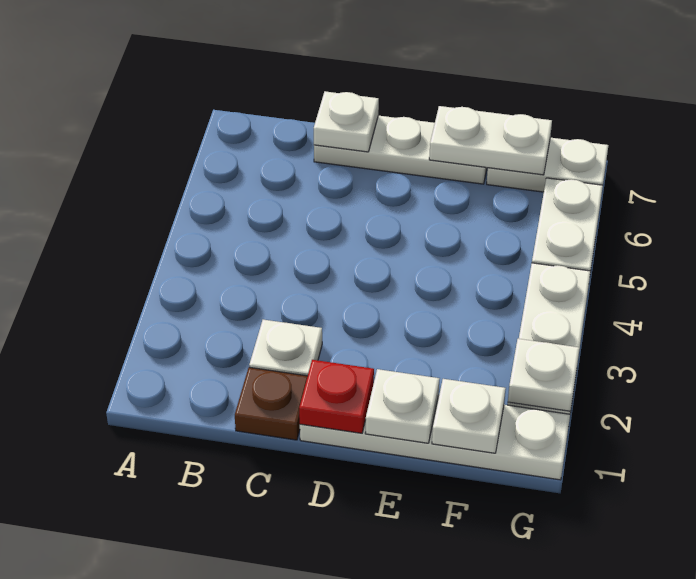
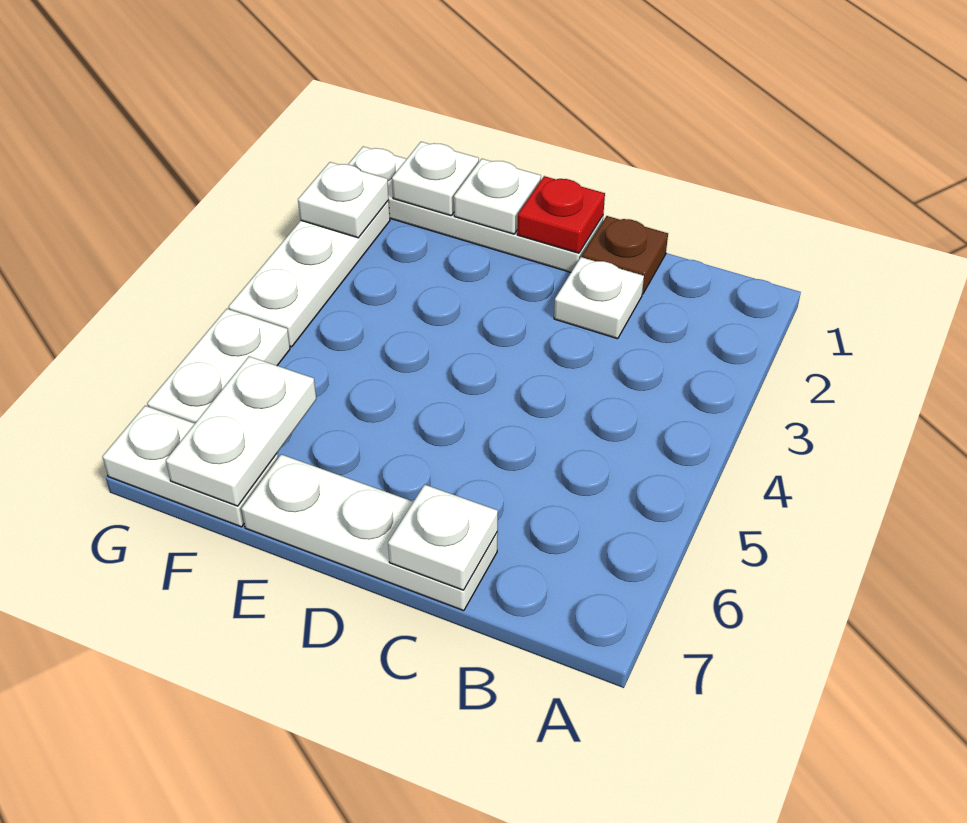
white 1x2 plate [429,106,552,175] -> white 1x2 plate turned to [166,356,316,506]

